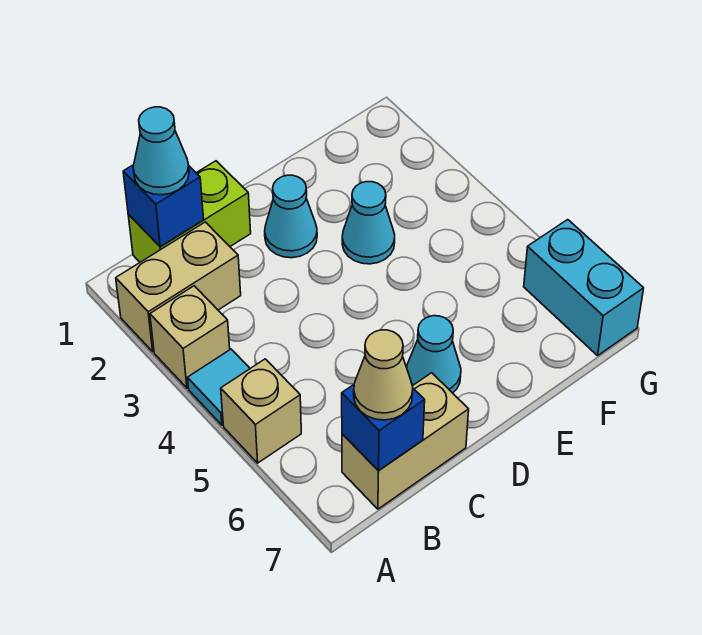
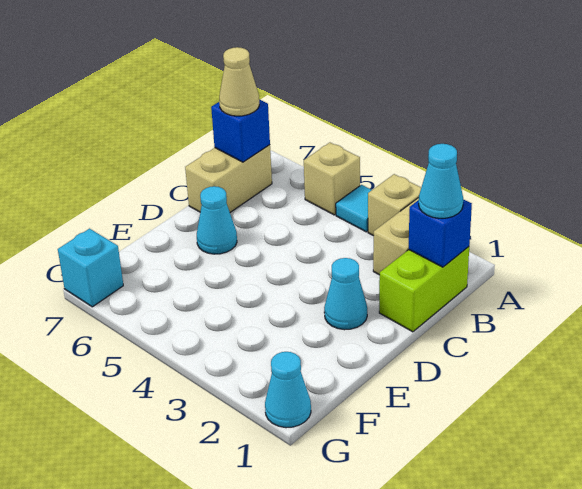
cyan 1x1 cone [342,182,395,264] -> cyan 1x1 cone moved to [265,352,311,428]
cyan 1x2 brick [524,220,644,356] -> cyan 1x1 brick [58,229,123,307]

